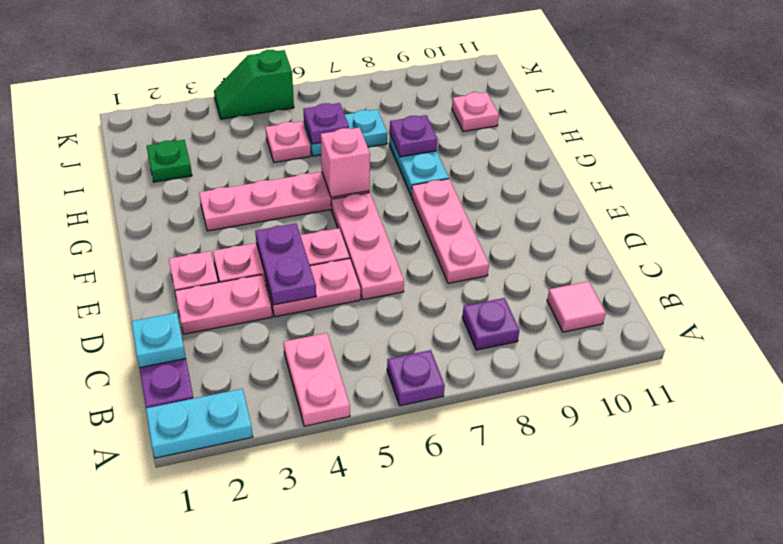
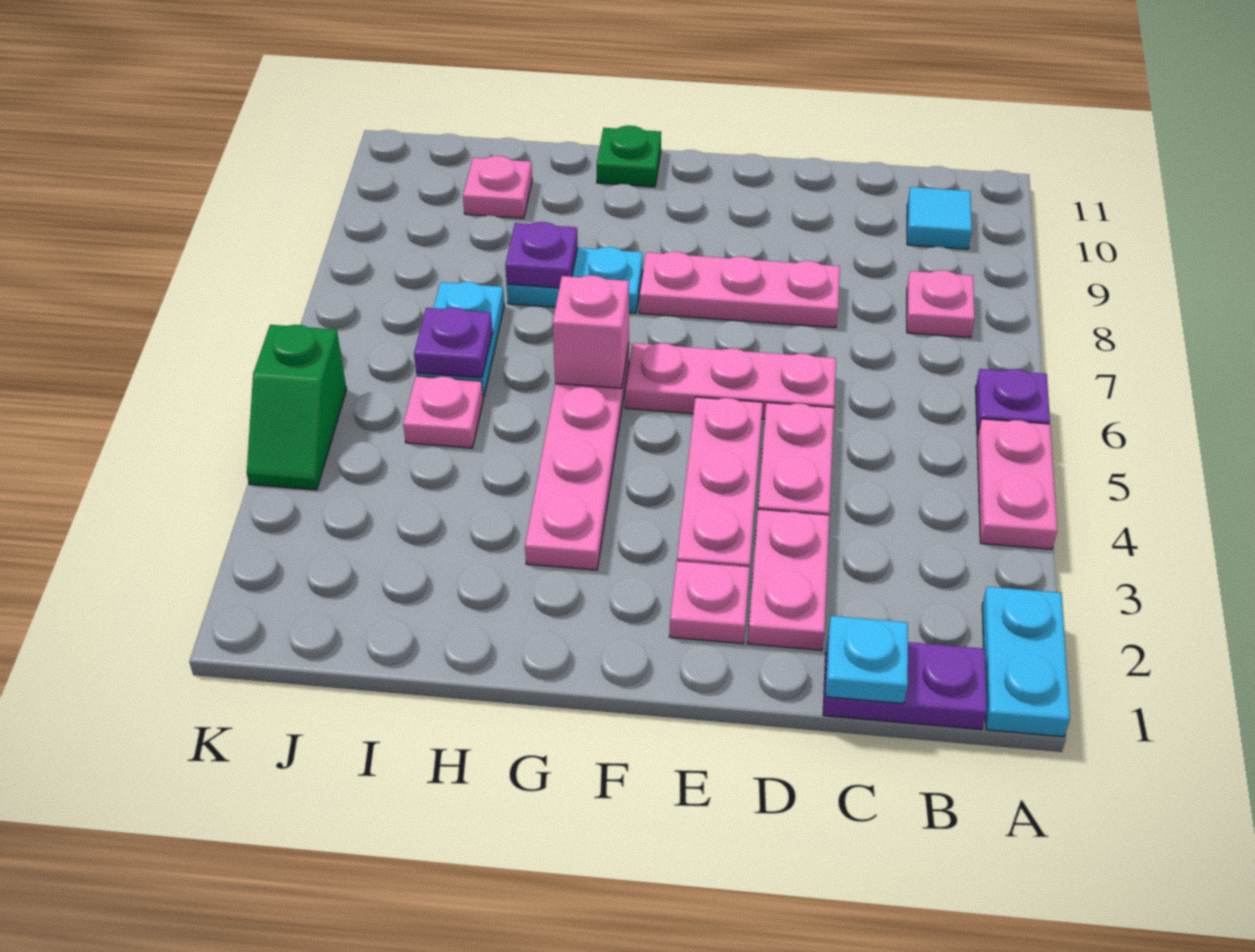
pink 1x2 plate [283,333,350,426] -> pink 1x2 plate turned to [977,419,1057,549]
purple 1x1 plate [462,298,520,350] -> pink 1x1 plate [907,270,975,338]
pink 1x1 tile [547,281,606,332] -> cyan 1x1 tile [907,187,972,249]
purple 1x2 plate [255,223,316,305] -> none
green 1x1 plate [147,140,192,182] -> green 1x1 plate moved to [597,126,661,187]

